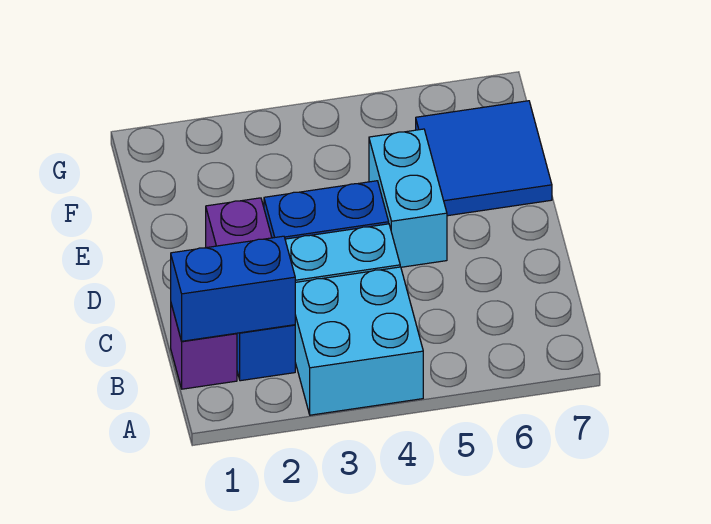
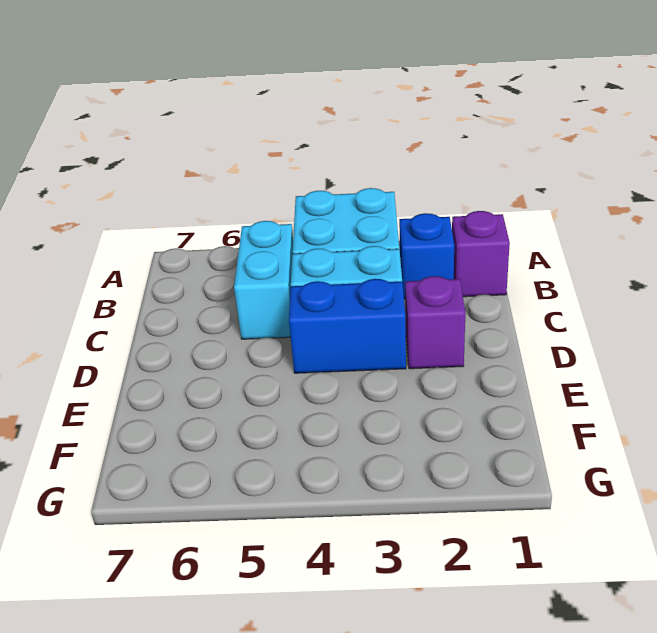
blue 1x2 brick [171,236,295,341] -> none
cyan 1x2 brick [369,129,447,267] -> cyan 1x2 brick moved to [234,221,293,339]
blue 2x2 tile [416,101,552,216] -> none

